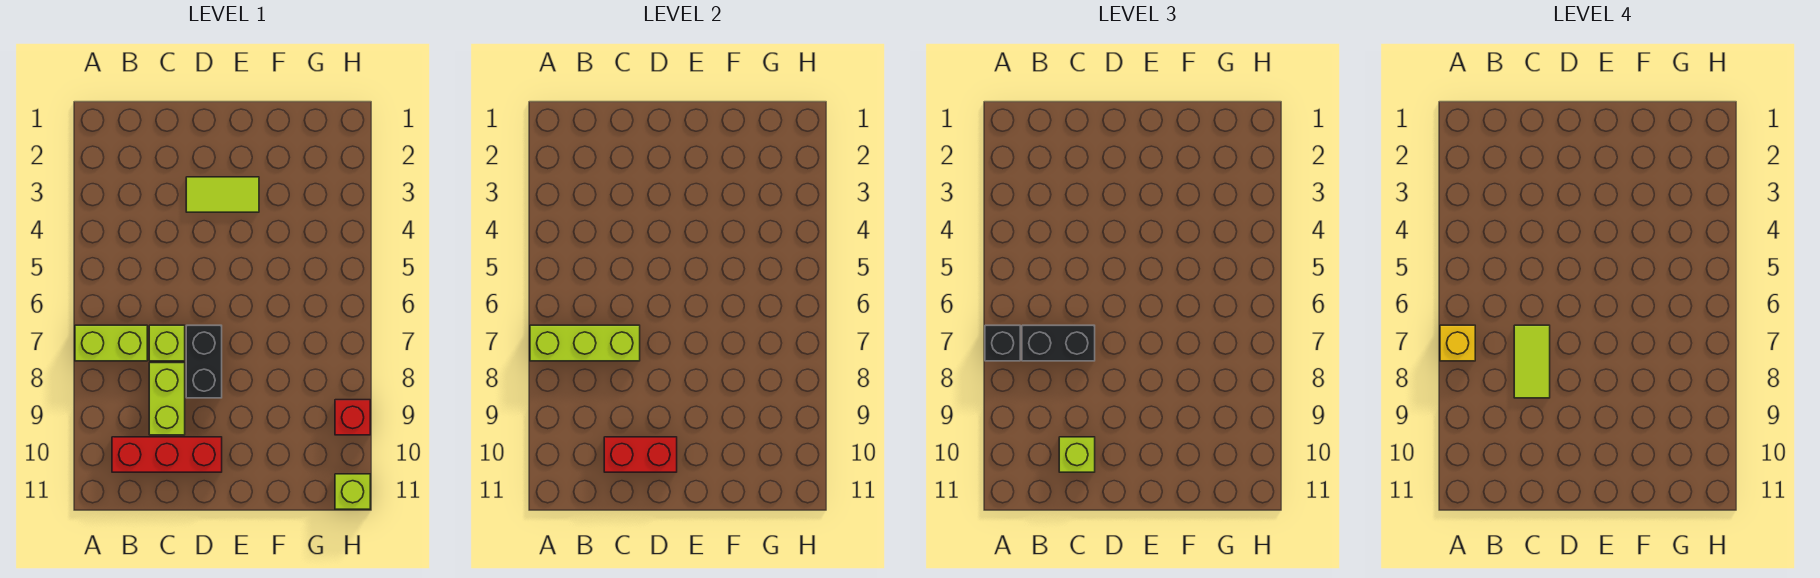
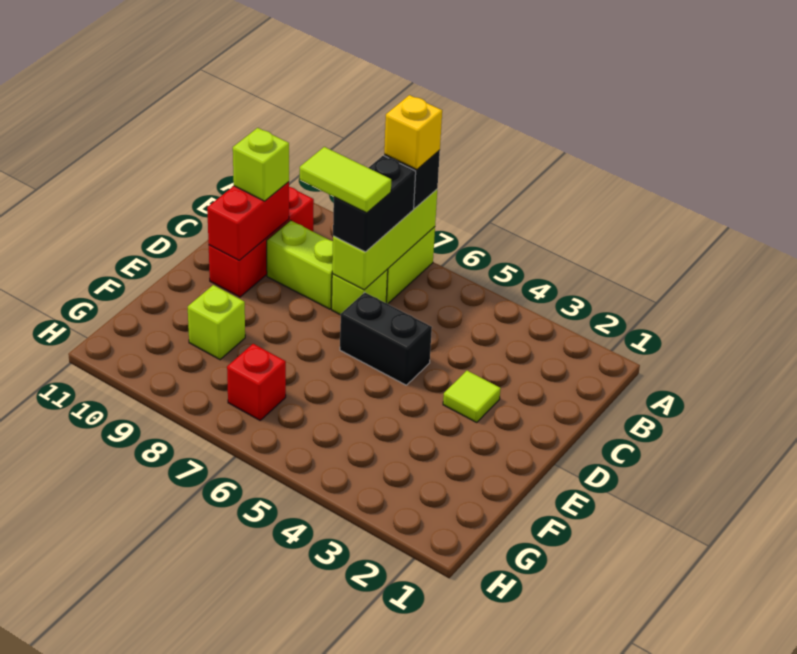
lime 1x2 tile [186,177,259,212] -> lime 1x1 tile [443,371,501,422]
black 1x2 brick [186,325,222,398] -> black 1x2 brick moved to [340,292,432,385]
red 1x1 brick [335,400,370,435] -> red 1x1 brick moved to [227,344,286,420]
lime 1x1 brick [335,474,370,509] -> lime 1x1 brick moved to [188,285,245,360]

